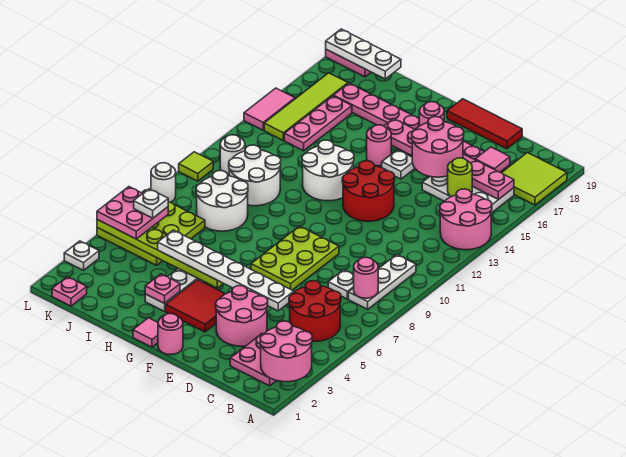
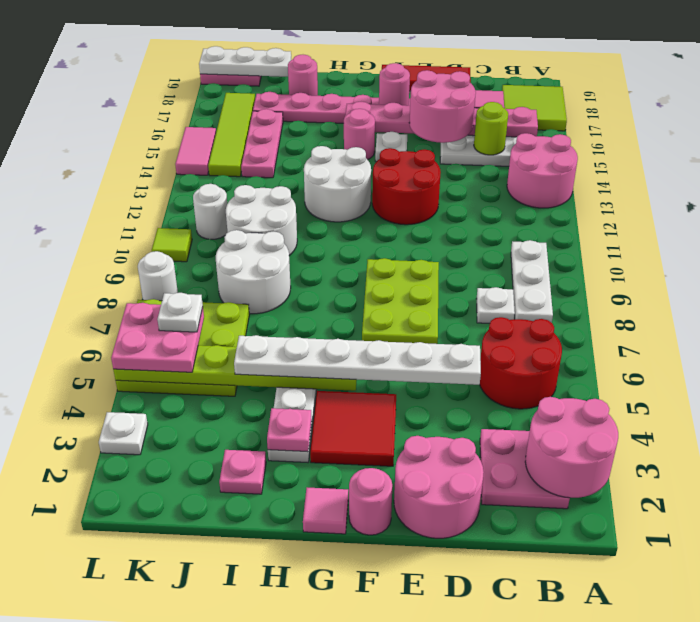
pink 1x1 round brick [354,257,378,298] -> pink 1x1 round brick moved to [288,55,318,96]
pink 2x2 round brick [216,286,268,346] -> pink 2x2 round brick moved to [394,436,484,538]
pink 1x1 plate [52,277,87,306] -> pink 1x1 plate moved to [219,450,266,494]

